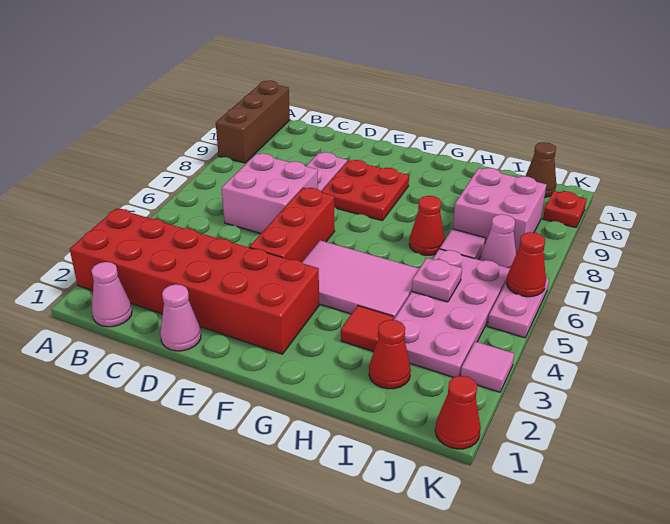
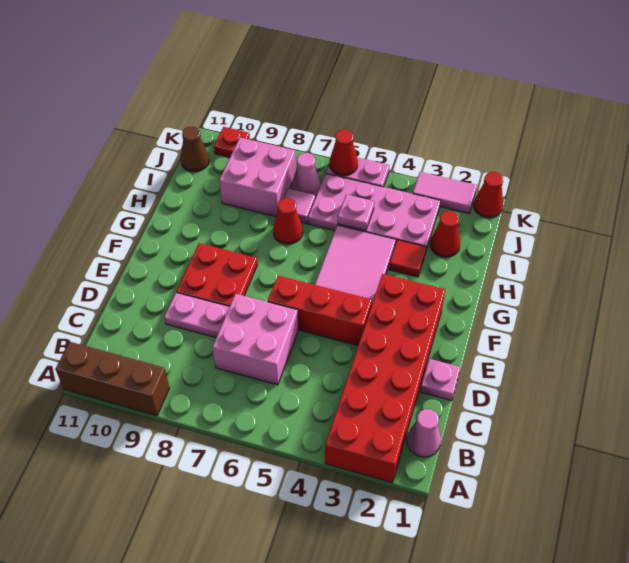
pink 1x1 cone [160,284,201,351] -> pink 1x1 plate [420,359,460,401]
pink 1x1 tile [461,341,514,392] -> pink 1x2 tile [413,172,477,213]

